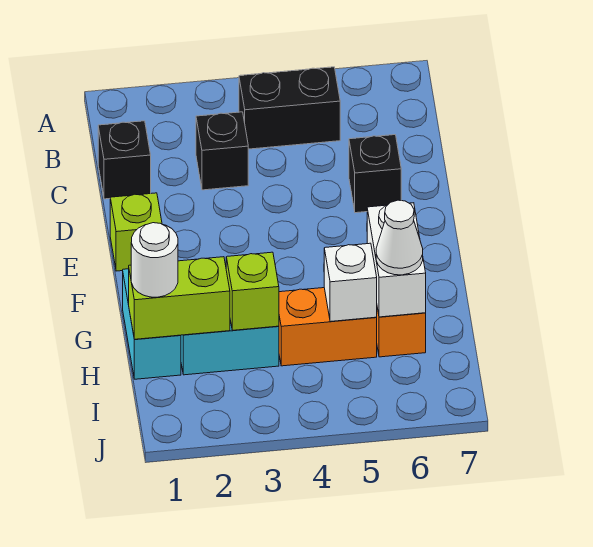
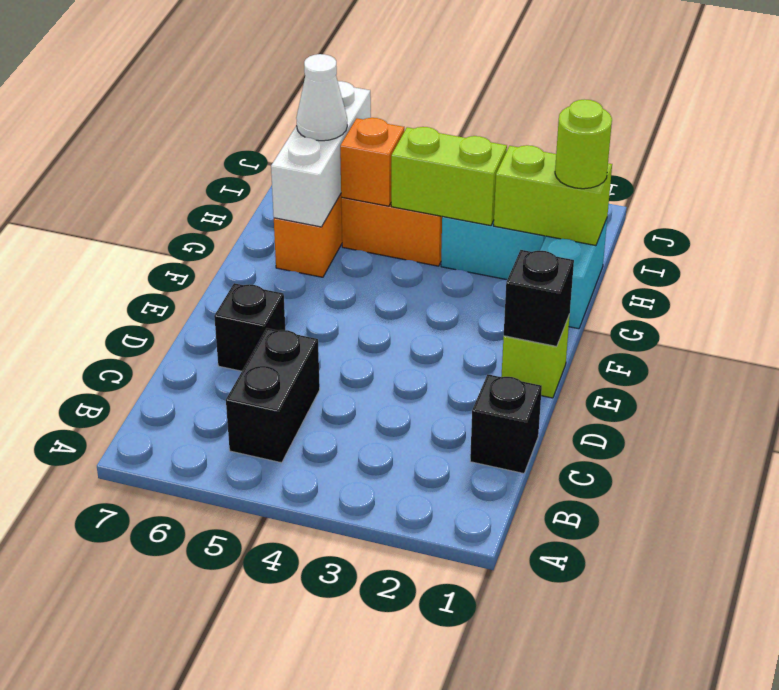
black 1x2 brick [239,67,340,149] -> black 1x2 brick turned to [226,328,320,463]
black 1x1 brick [196,112,248,190] -> black 1x1 brick moved to [504,250,574,347]
white 1x2 brick [367,203,426,317] -> white 1x3 brick [271,81,371,227]
white 1x1 round brick [131,223,178,297] -> lime 1x1 round brick [555,100,612,189]
lime 1x1 brick [226,252,279,330] -> lime 1x2 brick [391,127,507,226]
white 1x1 brick [324,243,377,322] -> orange 1x1 brick [340,118,404,206]

